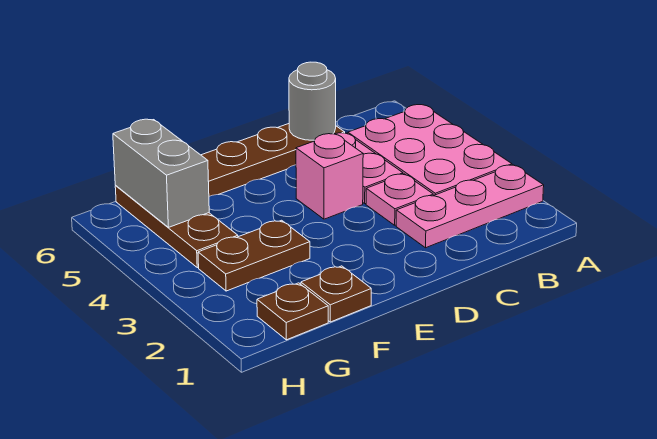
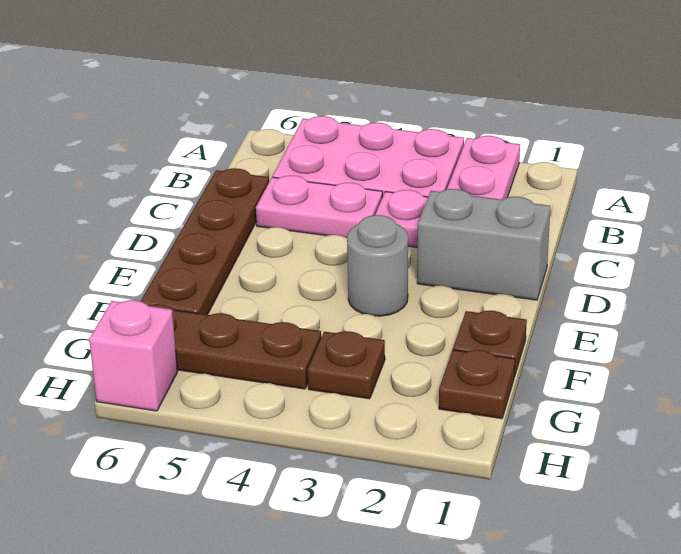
grey 1x1 round brick [289,62,336,140] -> grey 1x1 round brick moved to [347,215,408,316]
pink 1x1 brick [296,134,363,219] -> pink 1x1 brick moved to [89,300,178,411]
brown 1x2 plate [198,220,310,291] -> brown 1x1 plate [308,331,385,399]
grey 1x2 brick [113,119,209,227] -> grey 1x2 brick moved to [417,189,550,300]

